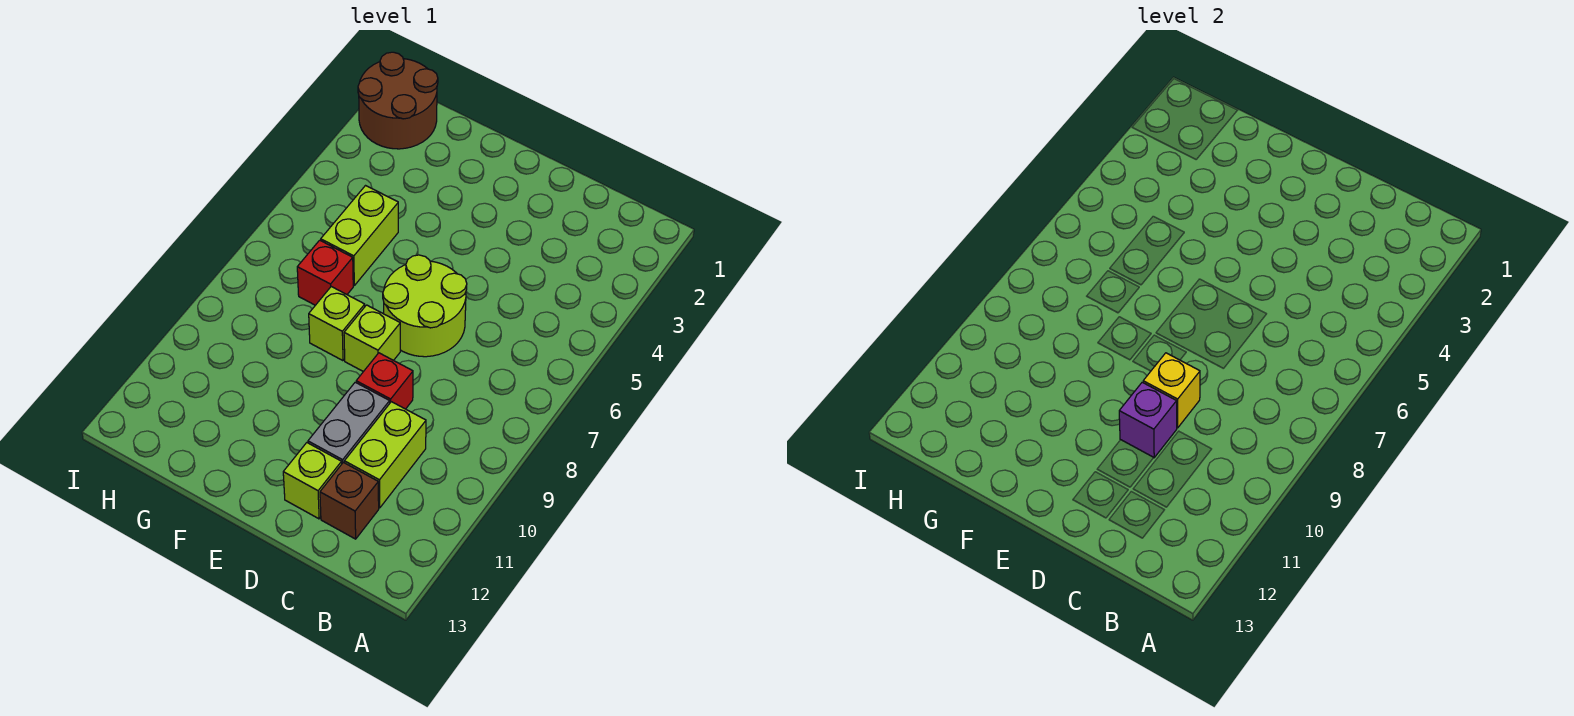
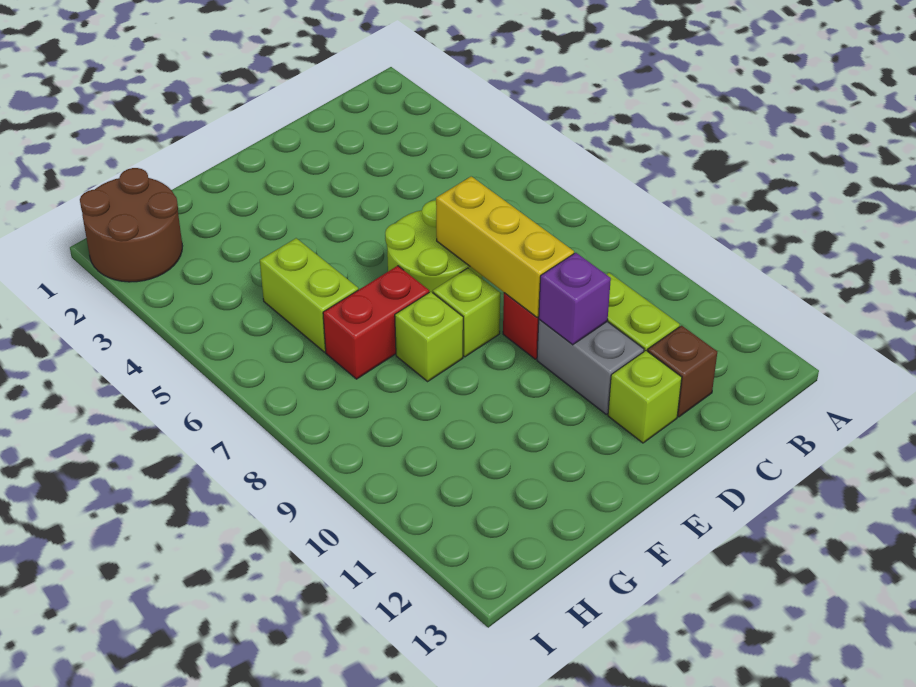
yellow 1x1 brick [1143,353,1200,428] -> yellow 1x3 brick [436,176,574,317]
red 1x1 brick [297,240,353,305] -> red 1x2 brick [323,266,429,379]

